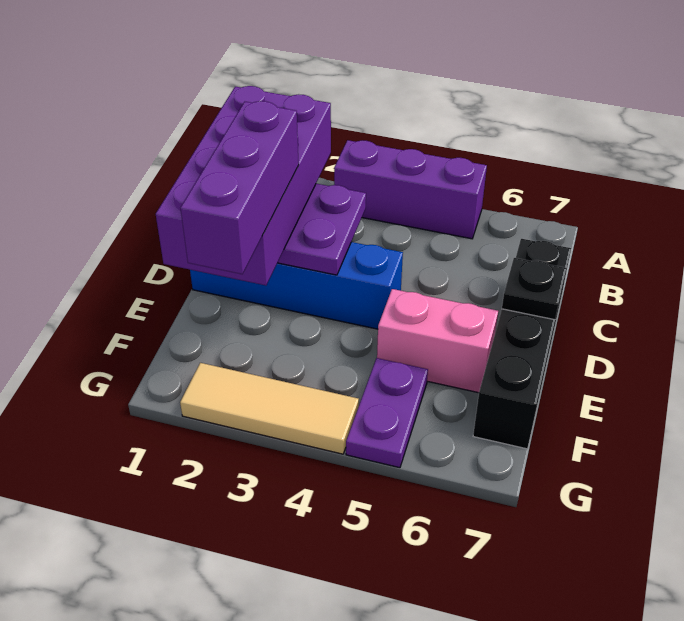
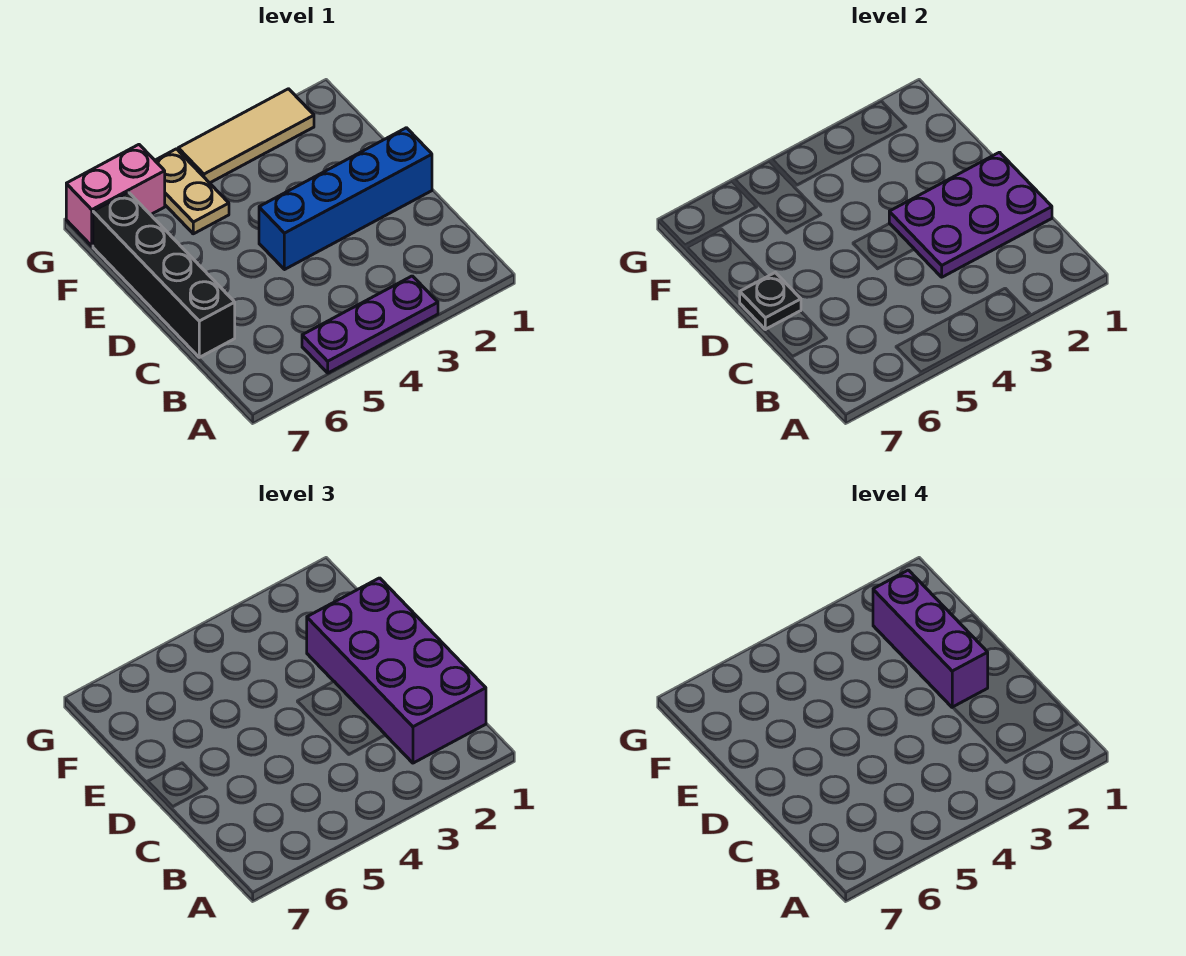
purple 1x3 brick [334,140,487,239] -> purple 1x3 plate [302,276,438,373]
pink 1x2 brick [377,289,498,393] -> pink 1x2 brick moved to [66,145,165,246]
purple 1x2 plate [346,358,428,468] -> tan 1x2 plate [155,149,229,234]

